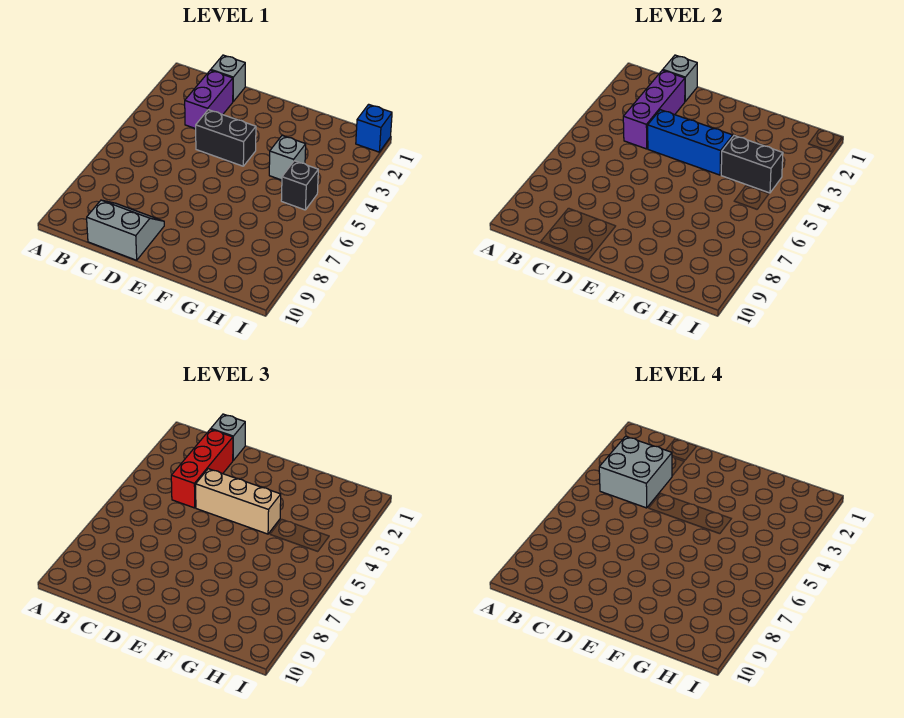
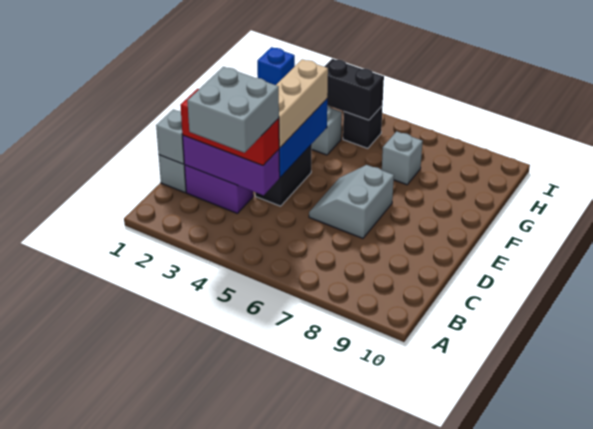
grey 1x1 brick [211,414,245,460] -> grey 1x1 brick moved to [382,131,423,185]
grey 2x2 slope [87,200,164,260] -> grey 2x2 slope moved to [309,165,394,238]
black 1x2 brick [721,136,783,193] -> black 1x2 brick turned to [325,59,384,120]

